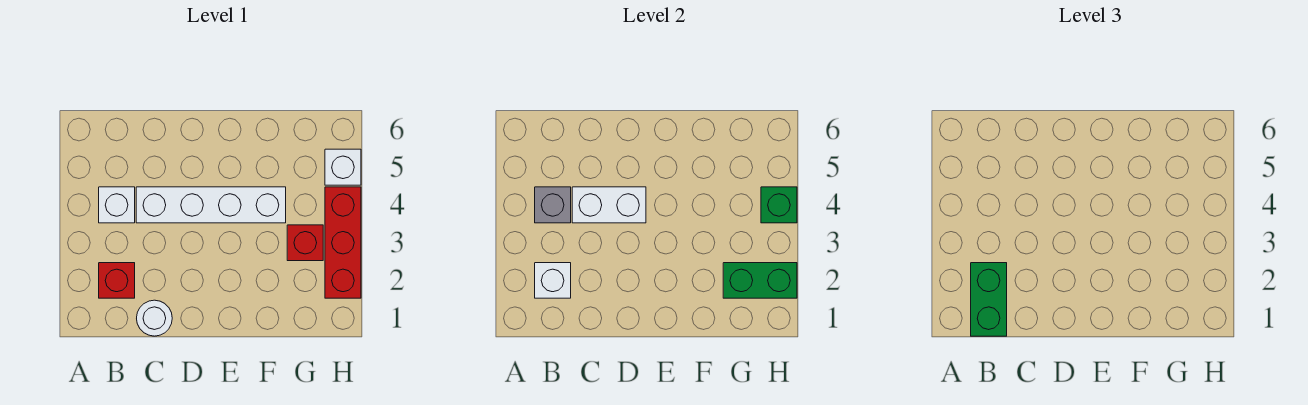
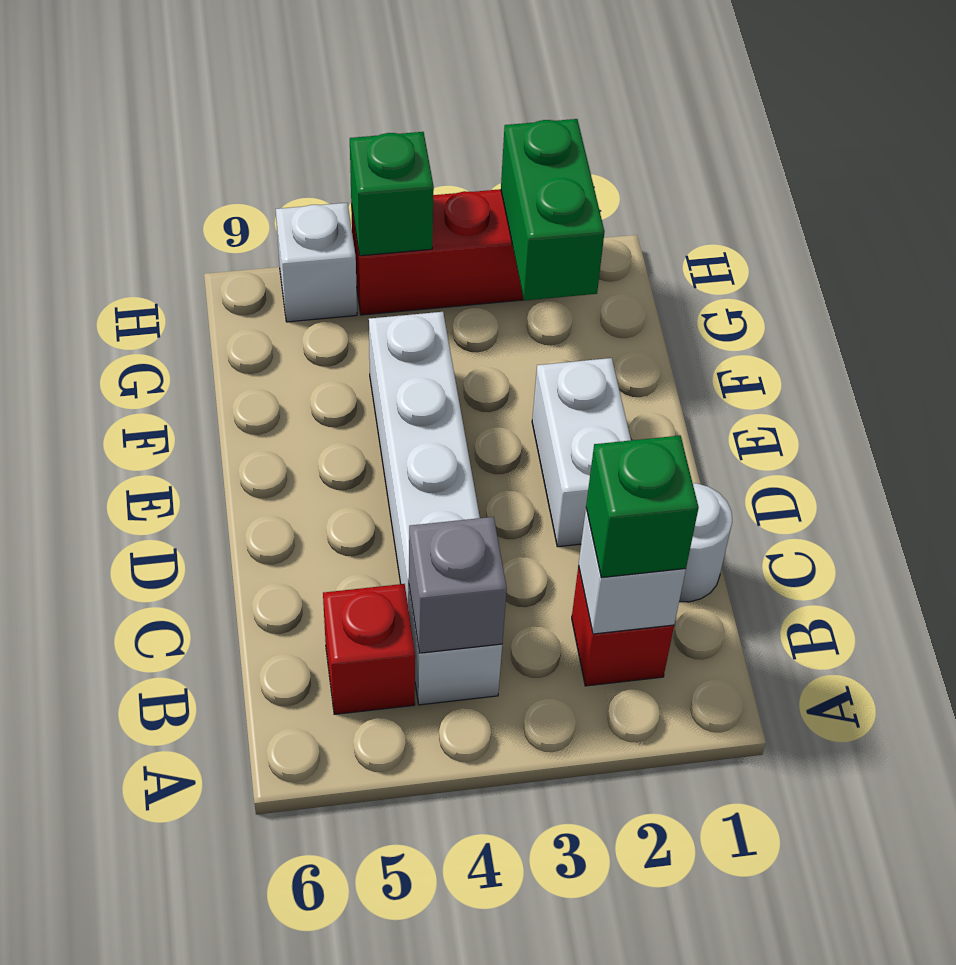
green 1x2 brick [971,263,1007,336] -> green 1x1 brick [586,436,699,578]
white 1x2 brick [572,187,646,223] -> white 1x2 brick moved to [532,358,631,547]
red 1x1 brick [287,225,323,261] -> red 1x1 brick moved to [323,584,415,714]

